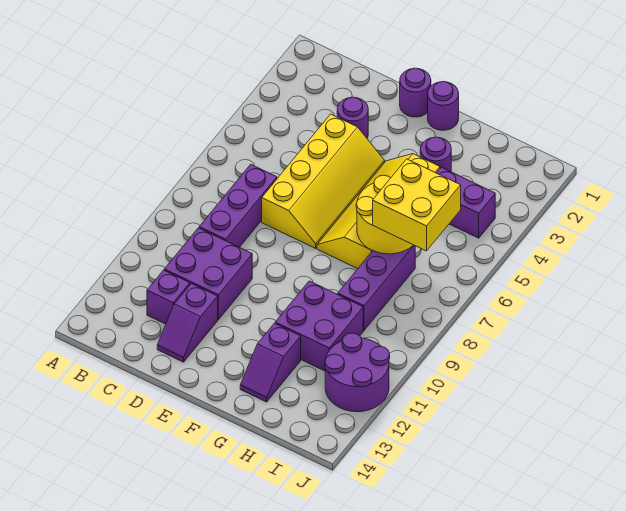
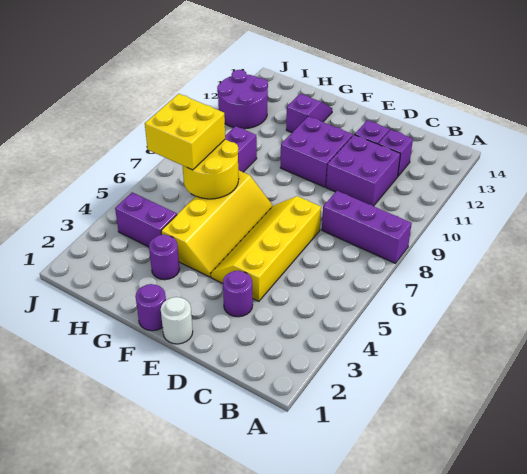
purple 1x3 brick [199,164,277,247] -> purple 1x3 brick turned to [322,191,412,263]
purple 1x1 round brick [400,68,431,117] -> white 1x1 round brick [161,297,193,344]
purple 2x2 brick [275,281,363,371] -> purple 2x2 brick moved to [281,116,353,187]

